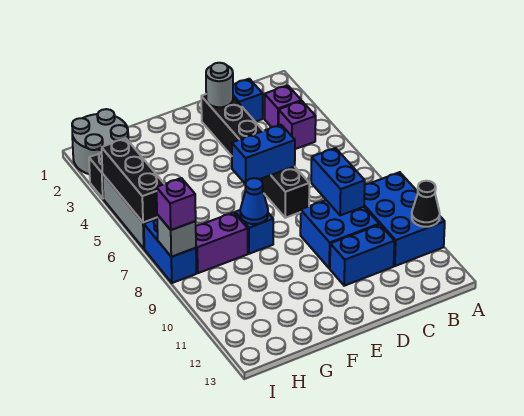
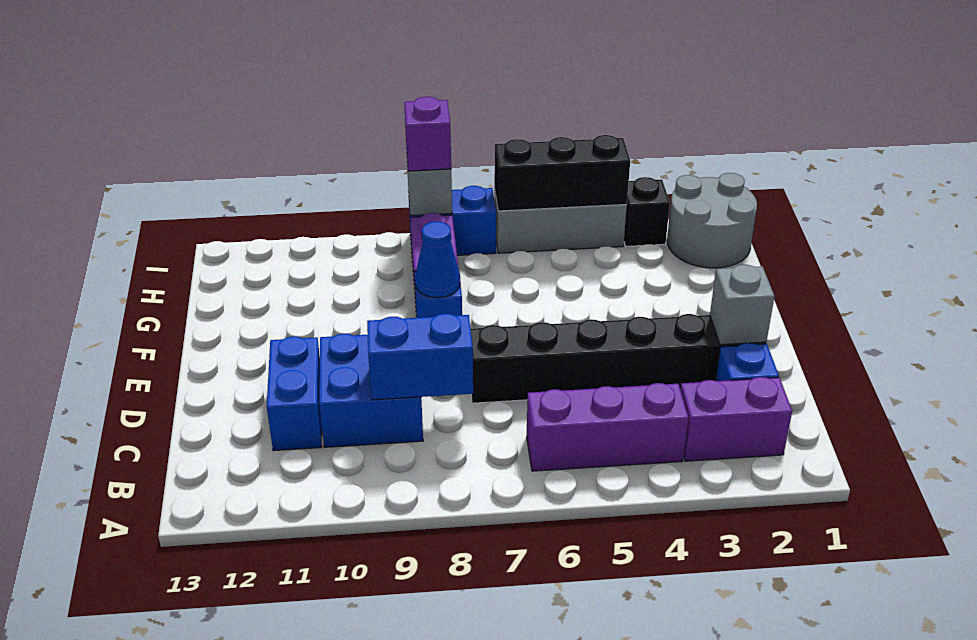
blue 2x3 brick [364,172,445,266] -> none
black 1x1 cone [412,181,440,227] -> none
purple 1x1 brick [265,85,301,127] -> purple 1x2 brick [680,377,792,461]
purple 1x1 brick [279,101,316,149] -> purple 1x3 brick [527,383,688,471]
grey 1x1 round brick [206,63,233,107] -> grey 1x1 brick [710,265,775,345]
blue 1x2 brick [232,125,295,183] -> none

